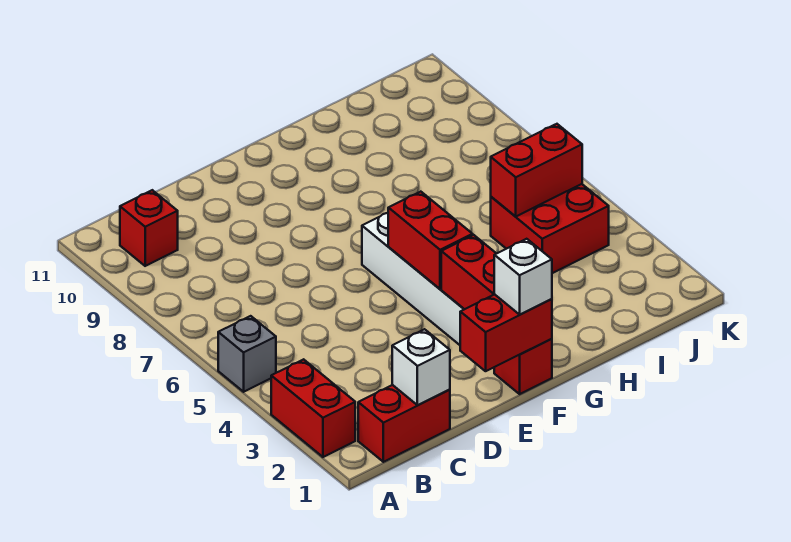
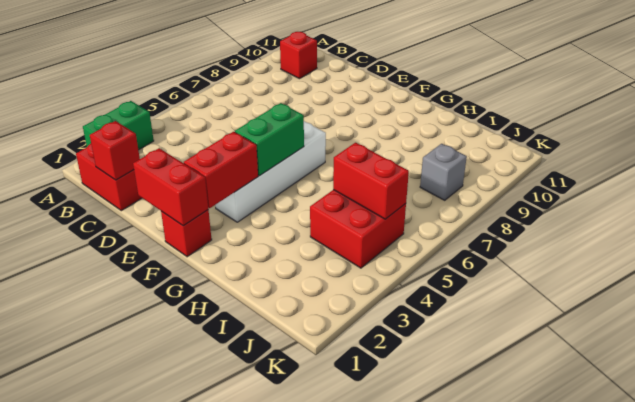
red 1x2 brick [271,359,355,457] -> green 1x2 brick [83,101,154,150]
grey 1x1 brick [218,316,276,392] -> grey 1x1 brick moved to [420,144,467,200]
white 1x1 brick [392,329,450,405] -> red 1x1 brick [90,121,140,180]
white 1x1 brick [494,239,552,315] -> none
red 1x2 brick [388,192,473,289] -> green 1x2 brick [235,103,304,176]

